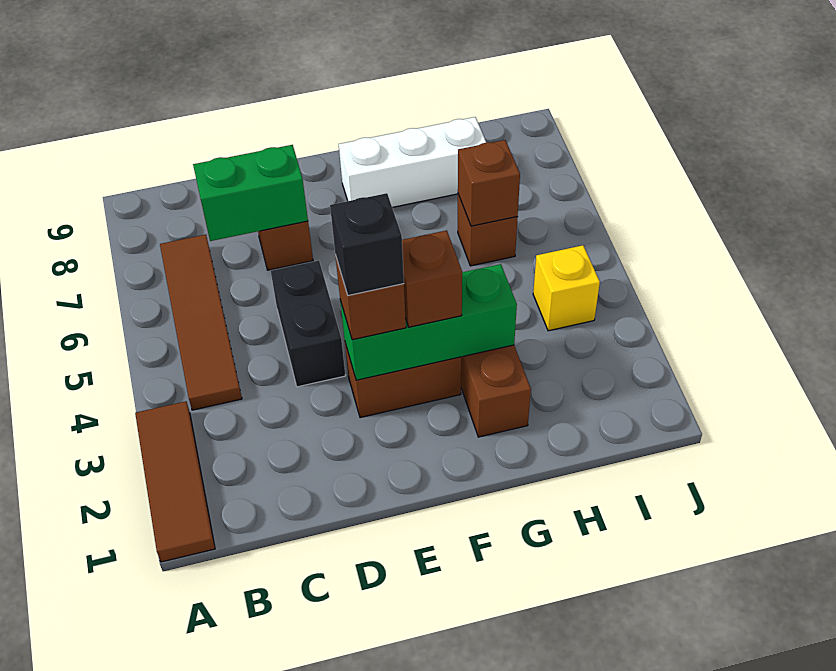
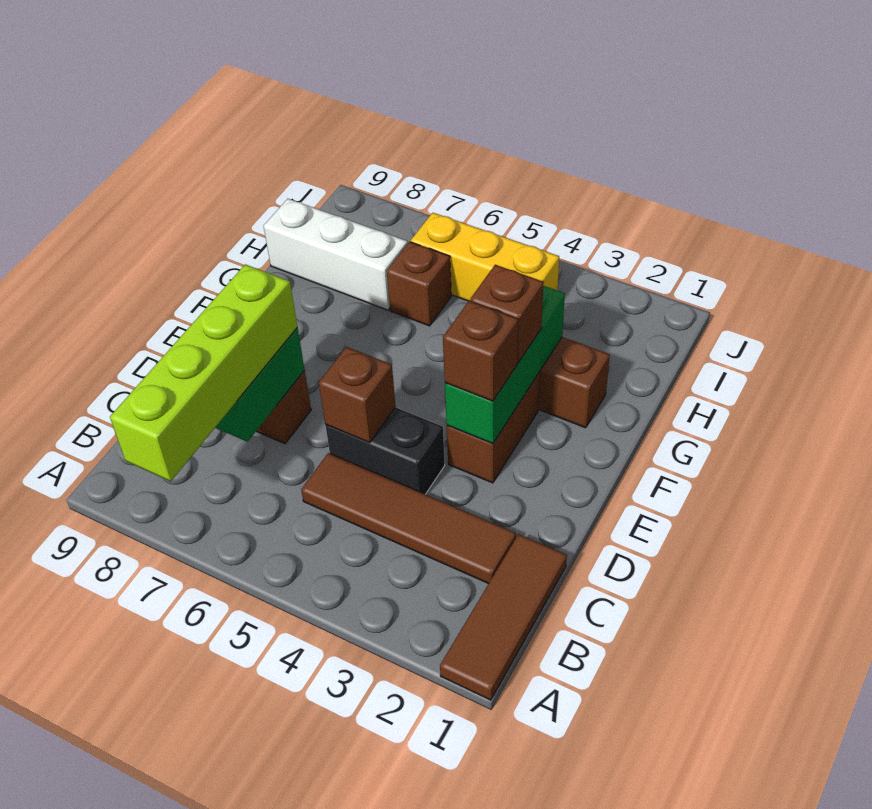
brown 1x3 tile [135,401,215,562] -> brown 1x3 tile turned to [440,534,567,700]
none -> lime 1x4 brick [110,264,297,481]
brown 1x4 tile [160,235,242,410] -> brown 1x4 tile moved to [301,453,516,584]
black 1x1 brick [330,193,404,295] -> none
white 1x3 brick [339,117,486,207] -> white 1x3 brick turned to [264,199,408,310]
brown 1x1 brick [458,140,520,226] -> brown 1x1 brick moved to [319,347,396,443]
yellow 1x1 brick [533,245,600,331] -> yellow 1x3 brick [411,213,559,301]

